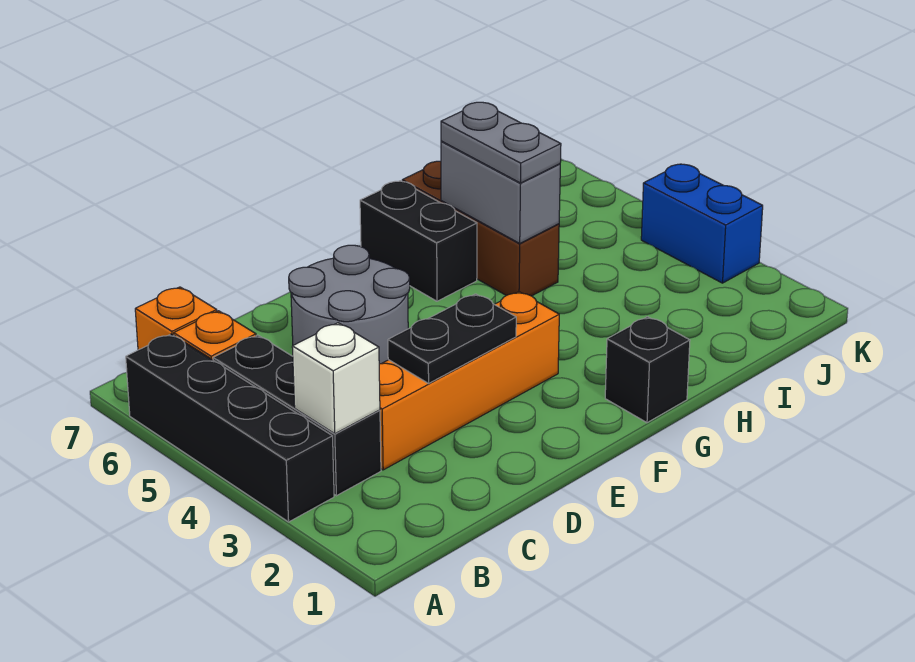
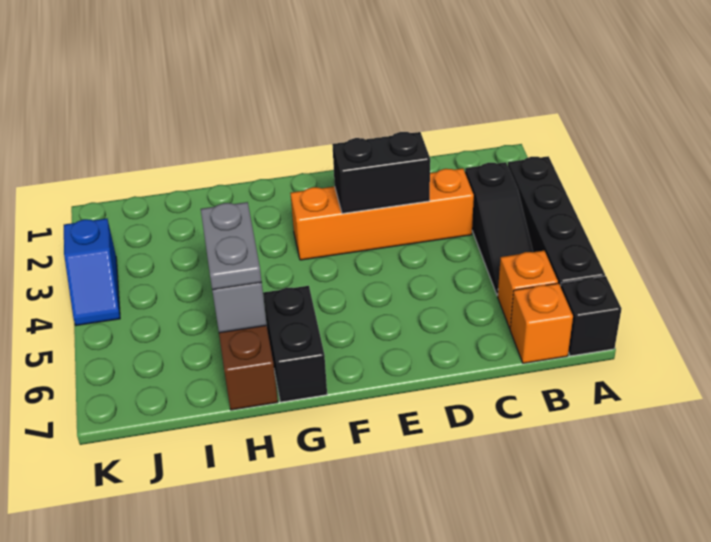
black 1x3 brick [213,335,381,496] -> black 1x3 slope [465,162,533,296]
white 1x1 brick [292,323,380,434] -> none
black 1x2 plate [388,294,516,383] -> black 1x2 brick [332,132,430,213]
grey 2x2 round brick [289,245,410,364] -> none
black 1x1 brick [605,317,690,423] -> black 1x1 brick moved to [561,276,621,356]
blue 1x2 brick [641,164,763,283] -> blue 1x2 slope [64,218,120,326]

